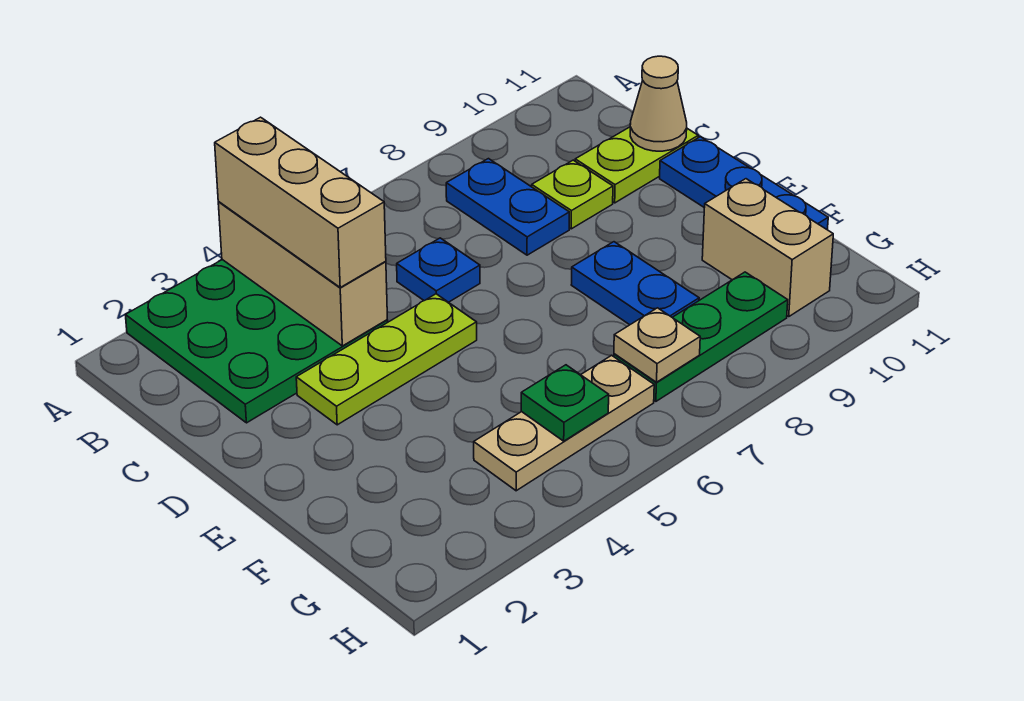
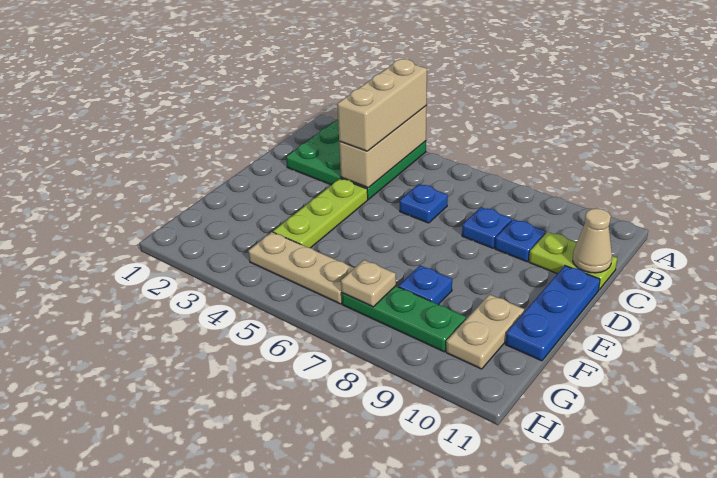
blue 1x2 plate [446,159,569,255] -> blue 1x1 plate [462,207,512,248]
lime 1x1 plate [532,160,613,229] -> blue 1x1 plate [495,219,546,262]
lime 1x3 plate [296,294,477,425] -> lime 1x3 plate turned to [273,179,368,248]
blue 1x2 plate [571,242,699,325] -> blue 1x1 plate [399,266,452,305]
tan 1x2 brick [702,179,833,316] -> tan 1x2 plate [446,295,524,369]
green 1x1 plate [521,365,609,441] -> none

